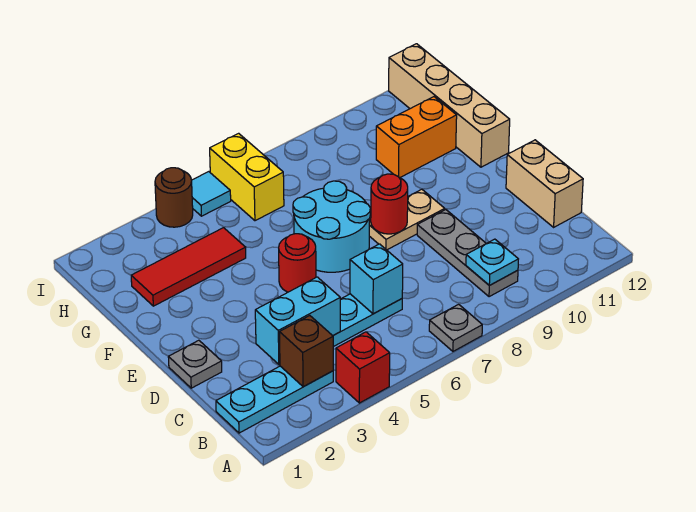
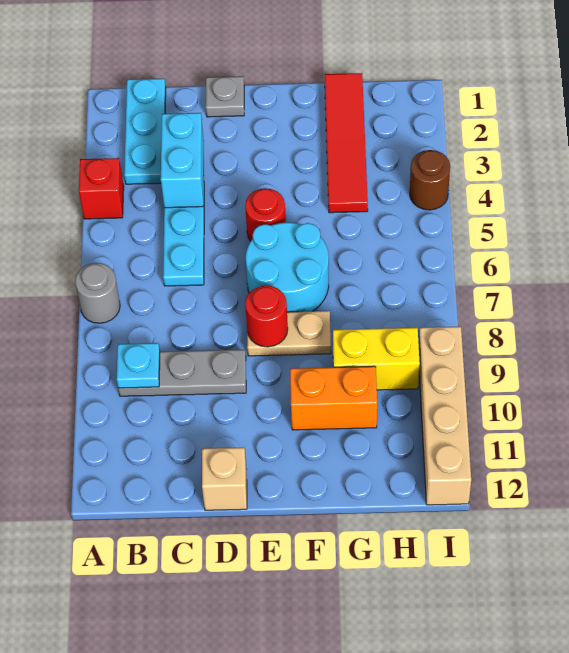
grey 1x1 plate [429,304,482,351] -> grey 1x1 round brick [75,263,120,323]
brown 1x1 brick [279,316,333,387] -> none
cyan 1x1 brick [350,244,403,314] -> none
tan 1x2 brick [506,140,583,227] -> tan 1x1 brick [202,448,247,510]
tan 1x2 plate [369,189,445,250] -> tan 1x2 plate turned to [247,311,331,356]
tan 1x4 brick [389,44,510,167] -> tan 1x4 brick turned to [419,327,471,505]
red 1x3 tile [131,228,246,306] -> red 1x4 tile [325,73,368,213]
orange 1x2 brick [376,97,457,178] -> orange 1x2 brick turned to [290,366,377,430]
yellow 1x2 brick [210,133,284,221] -> yellow 1x2 brick moved to [333,328,420,390]
cyan 1x1 tile [192,172,231,216] -> none

